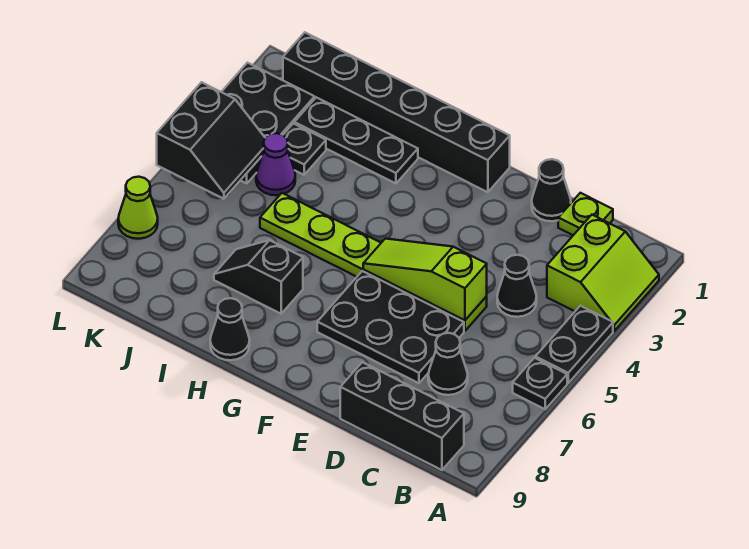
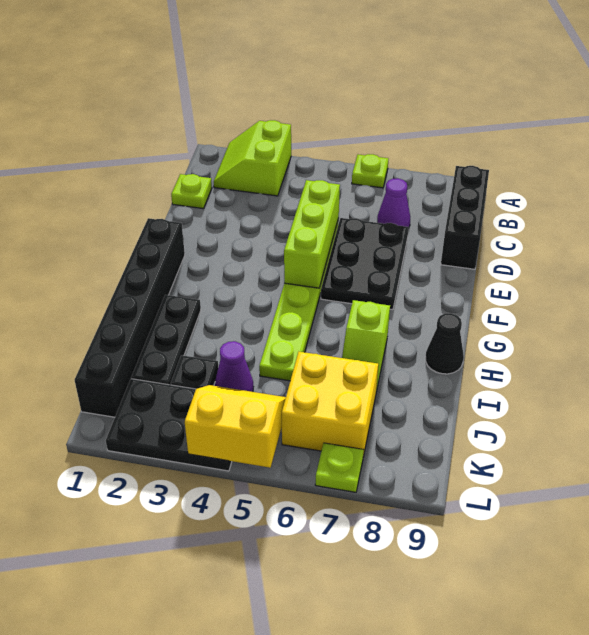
lime 2x2 slope [547,215,659,331] -> lime 2x2 slope turned to [214,120,291,196]
black 1x2 plate [536,306,613,383] -> none
black 1x1 plate [513,358,567,409] -> lime 1x1 plate [352,154,388,188]
black 1x1 cone [497,254,537,317] -> none
black 1x1 cone [428,333,468,395] -> purple 1x1 cone [377,178,410,227]
black 1x1 cone [532,159,571,221] -> none
lime 1x3 slope [363,239,487,320] -> lime 1x3 brick [284,180,340,288]
black 1x2 slope [214,240,303,314] -> lime 1x2 slope [342,300,390,392]
none -> yellow 2x2 brick [282,352,378,457]
black 2x2 slope [157,82,265,199] -> yellow 2x2 slope [185,385,286,468]
lime 1x1 cone [118,177,158,239] -> lime 1x1 plate [315,443,364,492]

